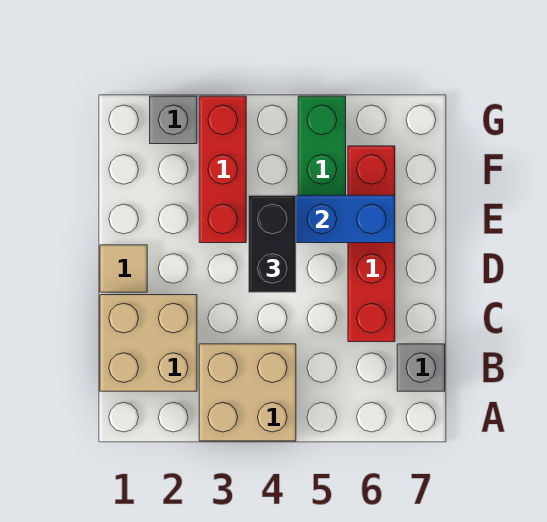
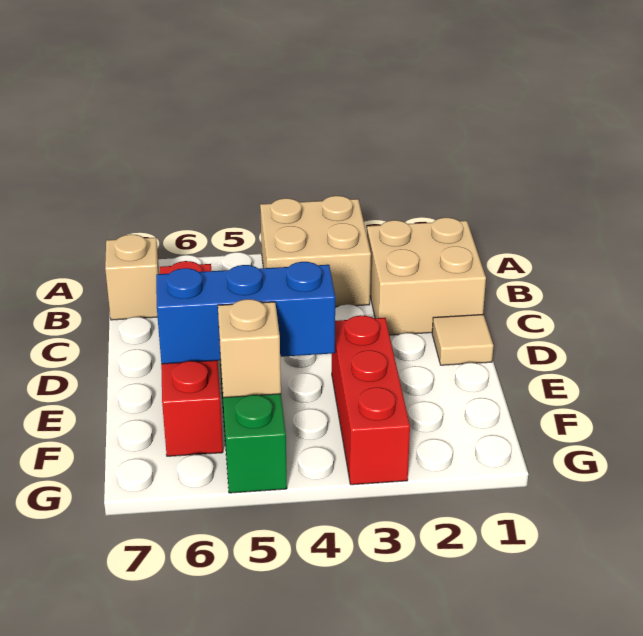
grey 1x1 brick [397,344,445,391] -> tan 1x1 brick [105,234,159,320]
black 1x2 brick [249,195,296,292] -> none
none -> tan 1x1 brick [218,299,281,398]
grey 1x1 brick [150,96,197,144] -> none

